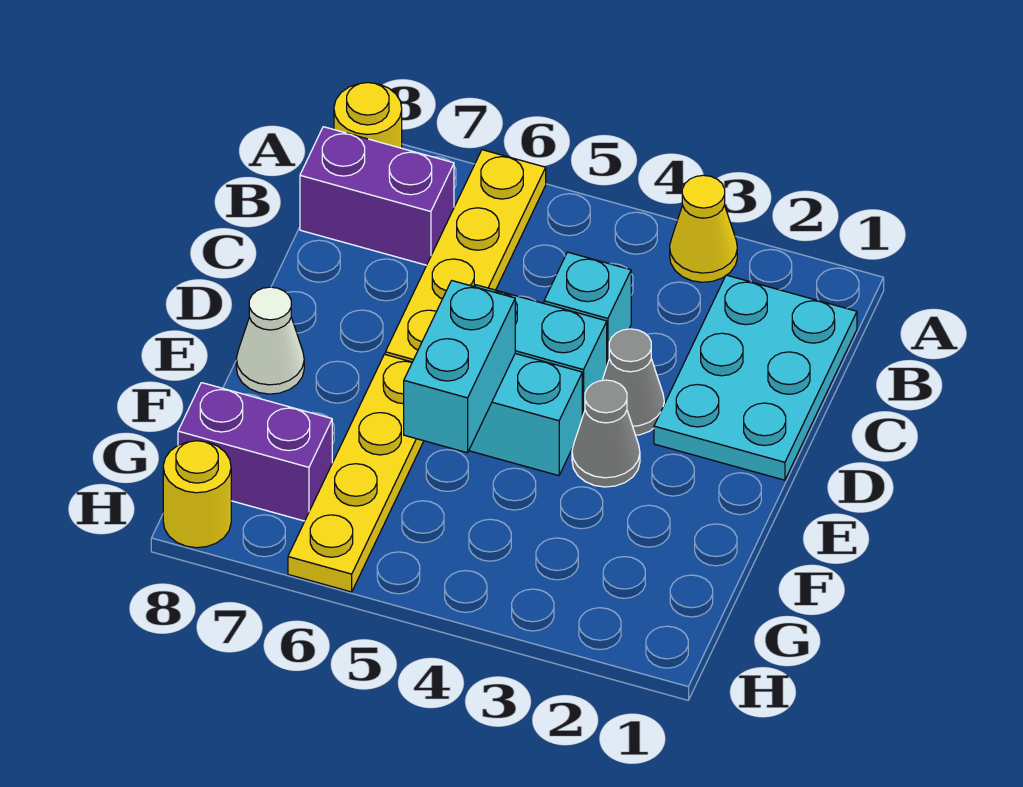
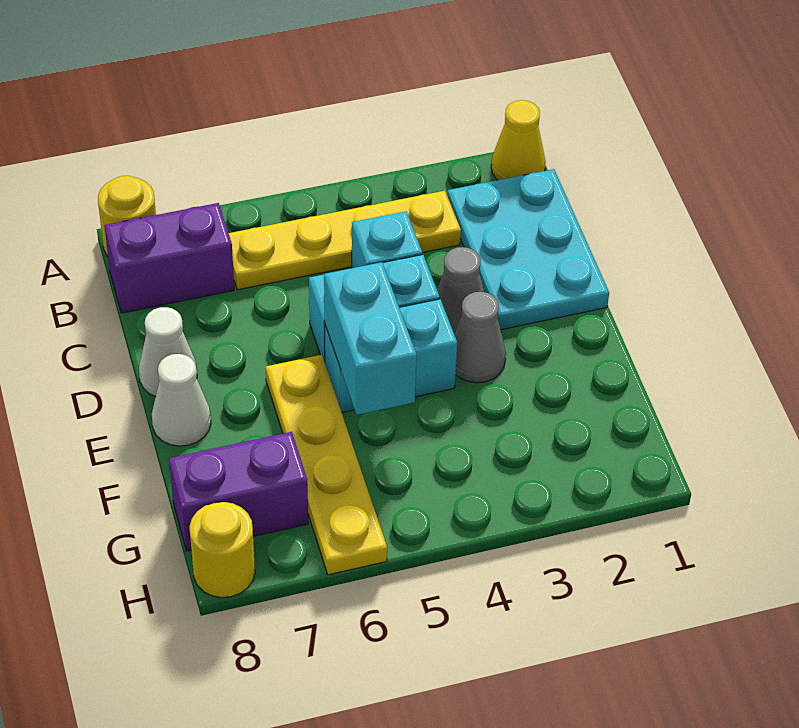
yellow 1x1 cone [670,175,737,282] -> yellow 1x1 cone moved to [491,100,546,180]
yellow 1x4 plate [385,150,546,362] -> yellow 1x4 plate turned to [229,191,461,290]
none -> white 1x1 cone [139,307,197,397]

